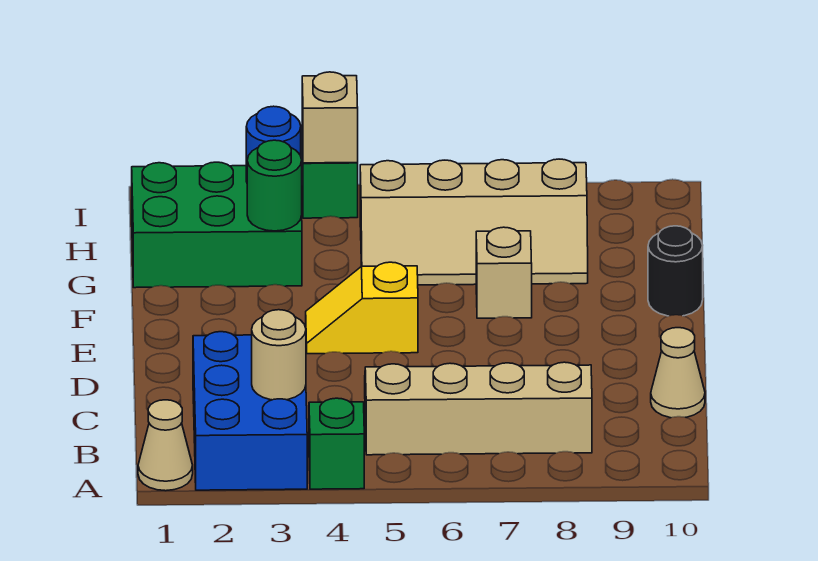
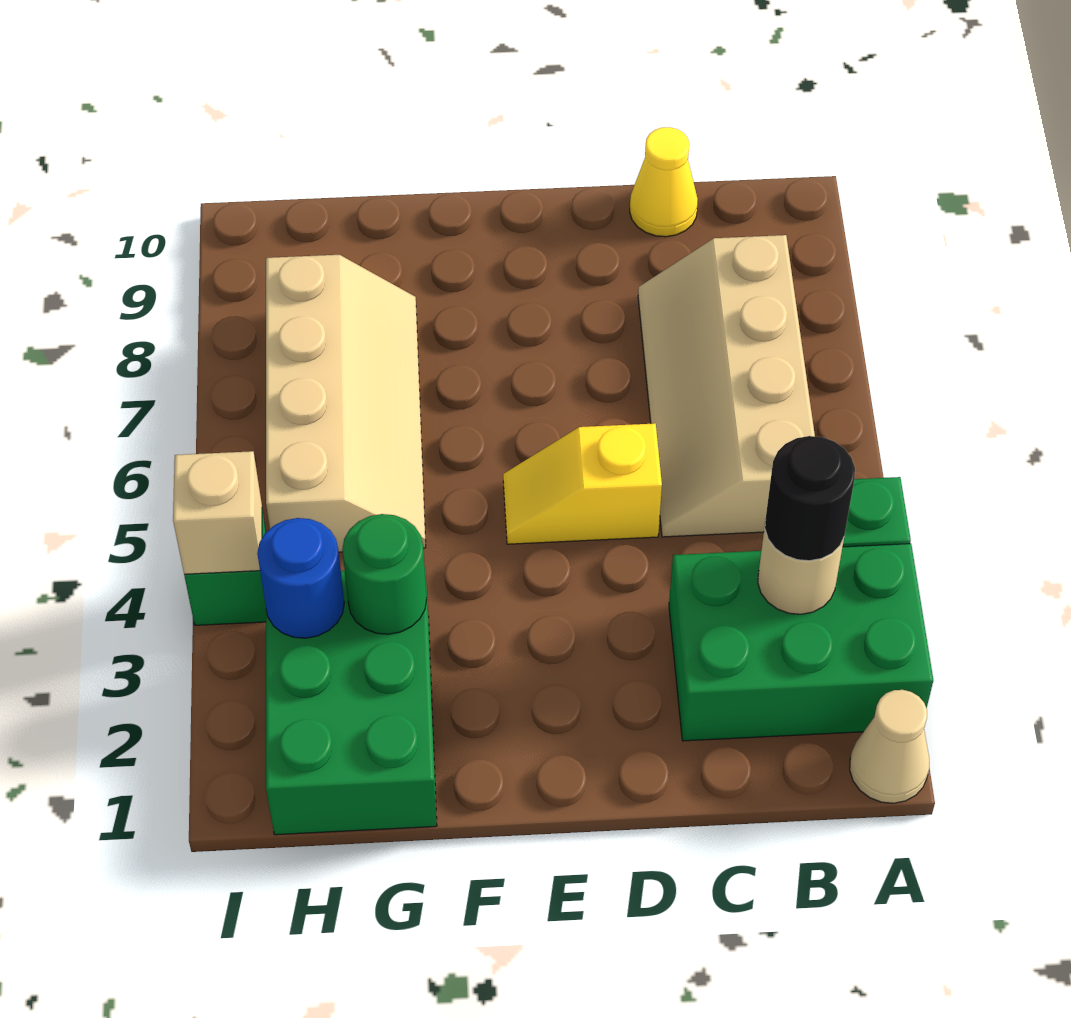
blue 2x3 brick [193,332,307,490] -> green 2x3 brick [669,544,933,741]
tan 1x1 cone [651,328,705,418] -> yellow 1x1 cone [630,127,698,237]
yellow 1x2 slope [306,262,418,354] -> yellow 1x2 slope turned to [503,423,662,544]
tan 1x1 brick [476,227,532,318] -> none
black 1x1 round brick [648,226,703,316] -> black 1x1 round brick moved to [765,436,855,561]

